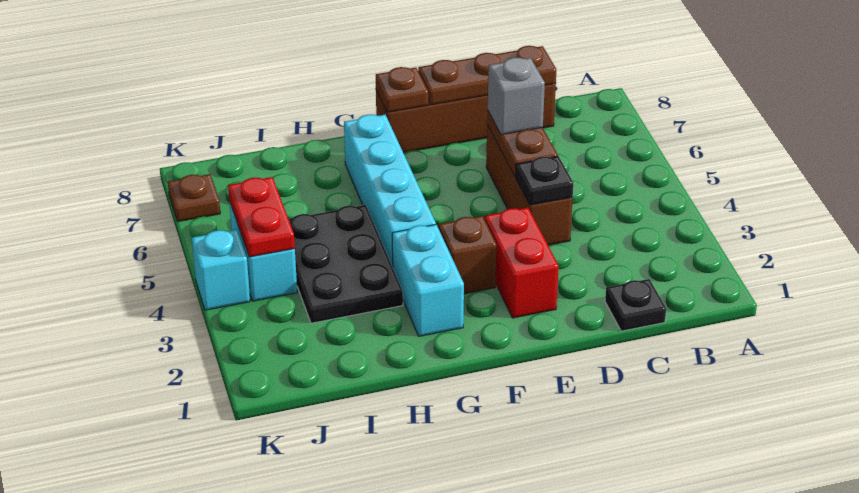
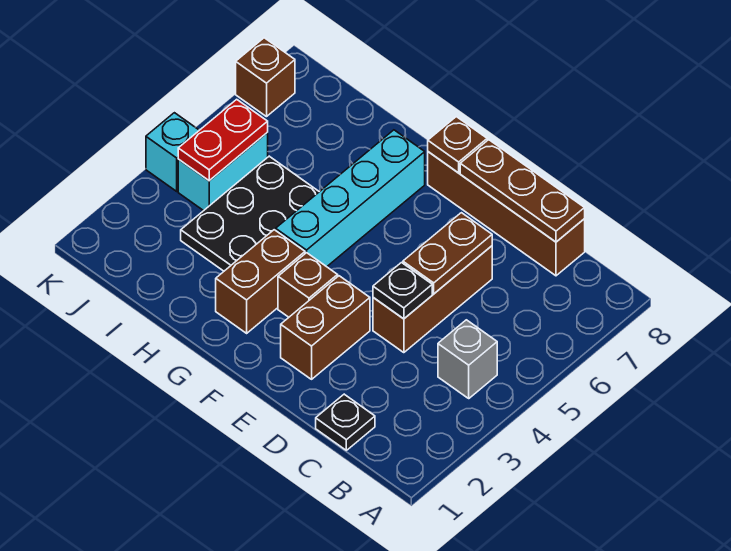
grey 1x1 brick [488,58,545,135] -> grey 1x1 brick moved to [438,320,497,398]
red 1x2 brick [485,208,559,318] -> brown 1x2 brick [281,276,370,379]
cyan 1x2 brick [392,225,464,336] -> brown 1x2 brick [216,230,305,333]
brown 1x1 plate [168,174,220,222] -> brown 1x1 brick [236,38,295,117]

